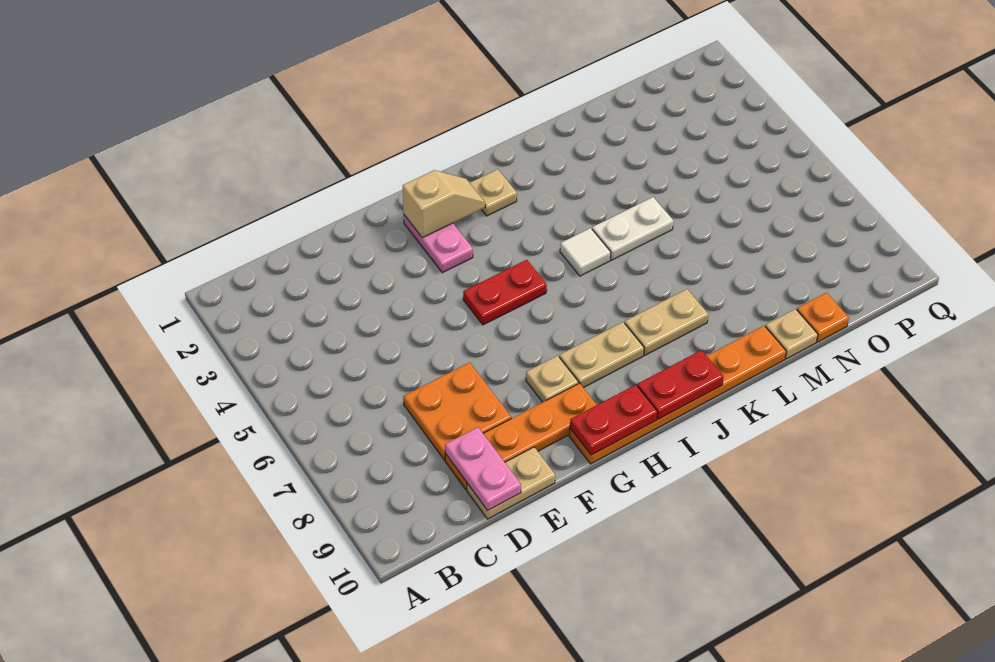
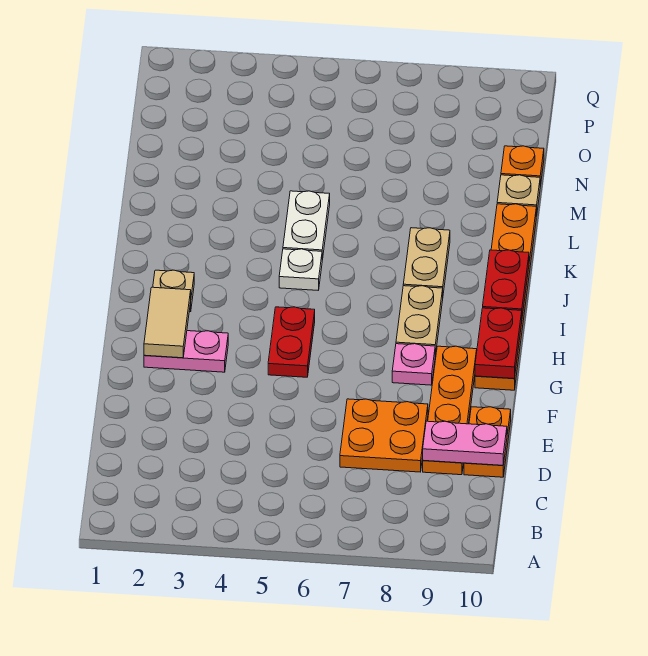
tan 1x2 plate [467,447,555,519] -> orange 1x2 plate [464,407,511,477]
tan 1x2 slope [403,170,485,238] -> tan 1x2 tile [144,287,191,358]
tan 1x1 plate [526,356,578,402] -> pink 1x1 plate [392,344,435,385]
white 1x1 tile [560,228,611,276] -> white 1x1 plate [279,249,322,290]

